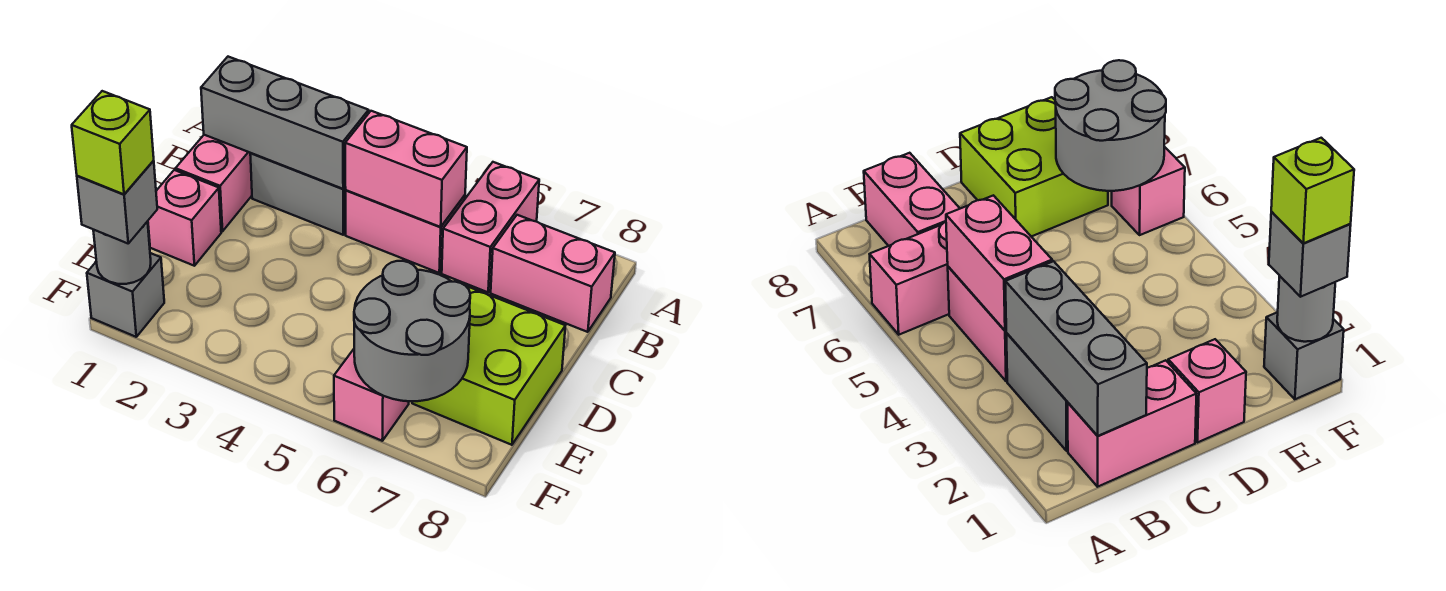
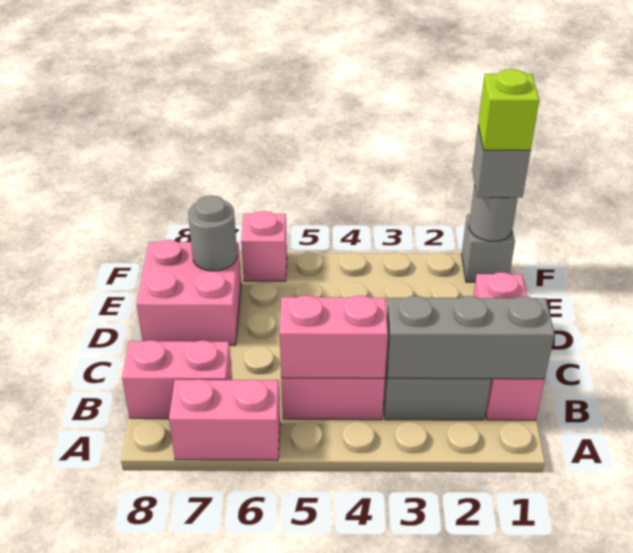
pink 1x2 brick [442,162,539,292] -> pink 1x2 brick turned to [169,379,280,460]
lime 2x2 brick [412,286,565,445] -> pink 2x2 brick [136,240,241,345]
grey 2x2 round brick [354,261,470,401] -> grey 1x1 round brick [188,196,237,271]

